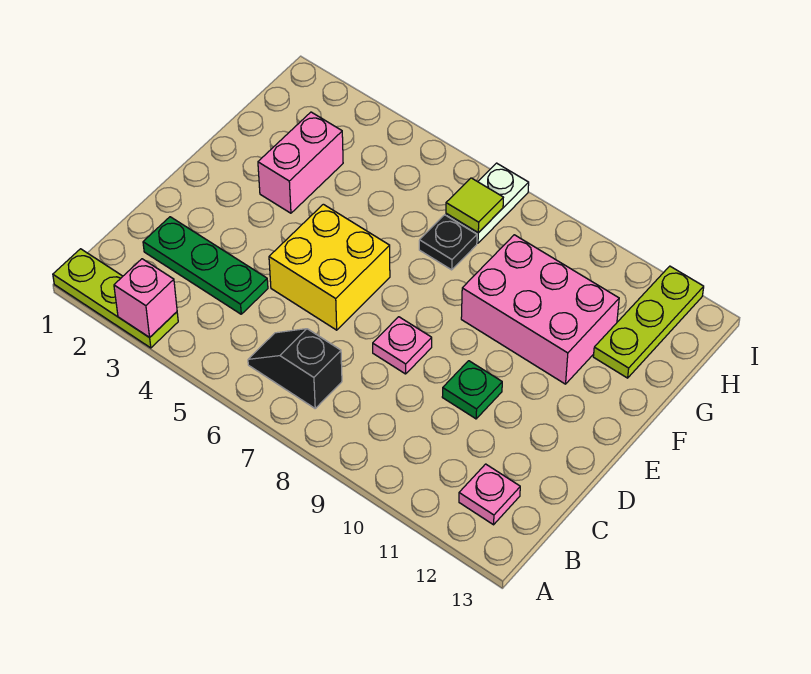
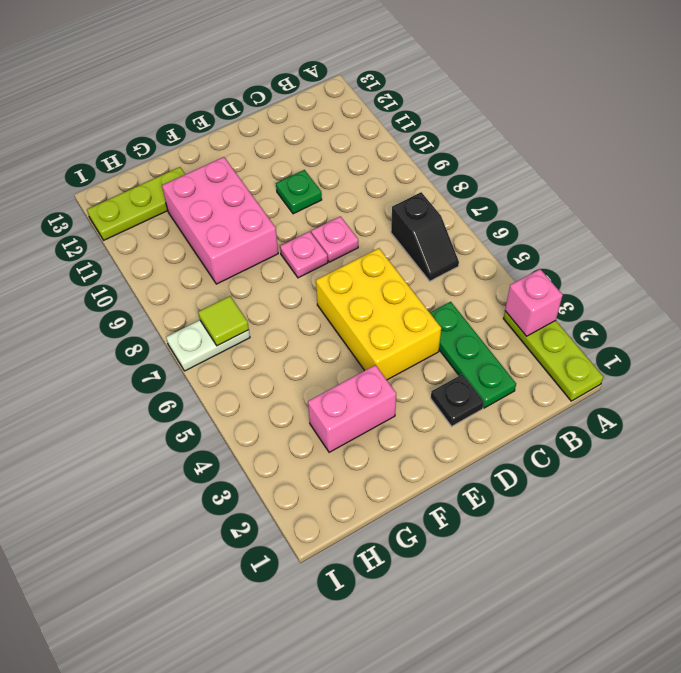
pink 1x1 plate [459,464,520,525] -> pink 1x1 plate moved to [280,231,328,278]
yellow 2x2 brick [269,204,390,330] -> yellow 2x3 brick [316,248,441,380]
black 1x1 plate [419,215,477,270] -> black 1x1 plate moved to [431,374,484,426]

